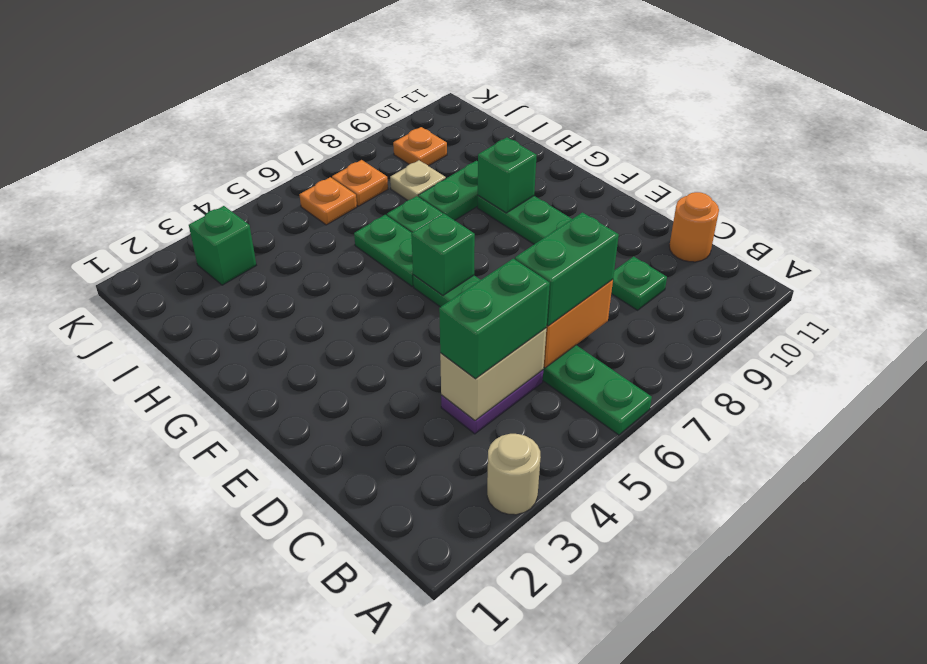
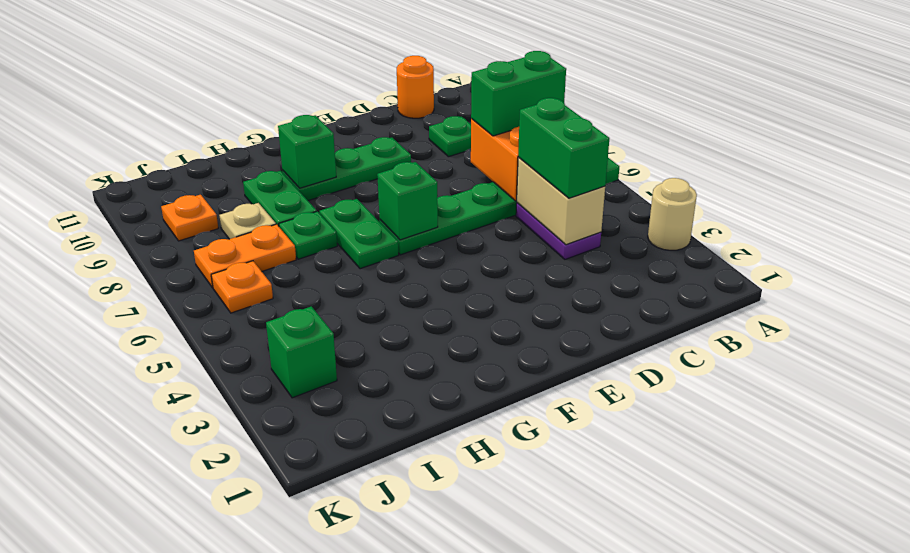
green 1x2 brick [515,212,619,326] -> green 1x2 brick turned to [471,51,566,136]
green 1x2 plate [354,215,414,286] -> green 1x2 plate turned to [319,199,399,269]
orange 1x1 plate [332,160,388,206] -> orange 1x2 plate [194,224,296,288]

